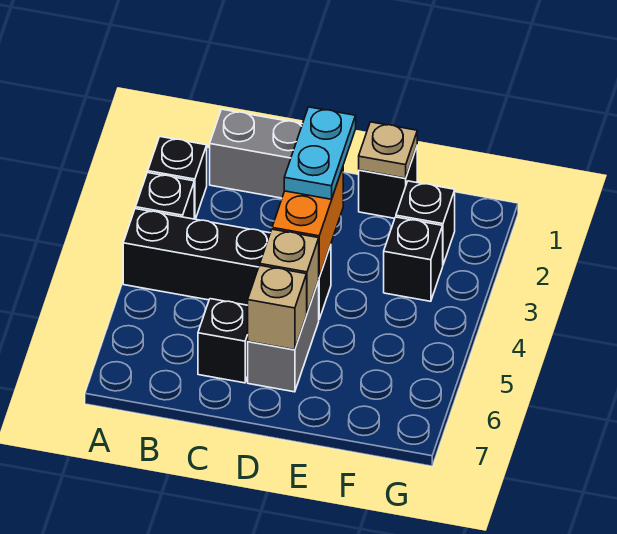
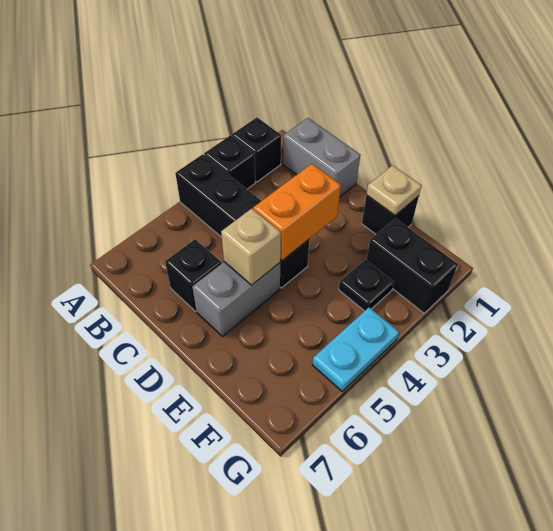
cyan 1x2 plate [284,107,356,199] -> cyan 1x2 plate moved to [312,308,399,391]
tan 1x1 brick [248,265,307,350] -> none
black 1x1 brick [396,181,455,264] -> black 1x2 brick [366,218,458,313]
black 1x1 brick [384,217,443,301] -> black 1x1 plate [339,260,394,311]

